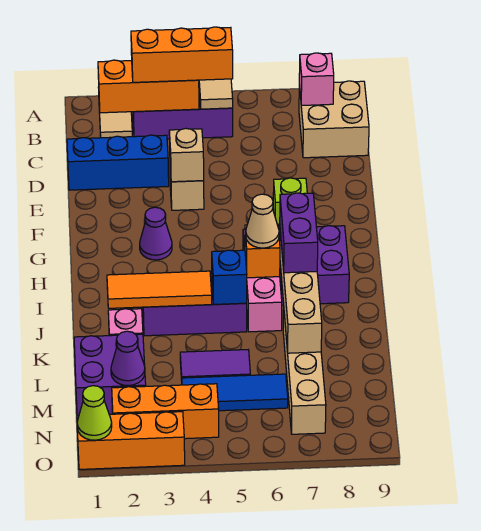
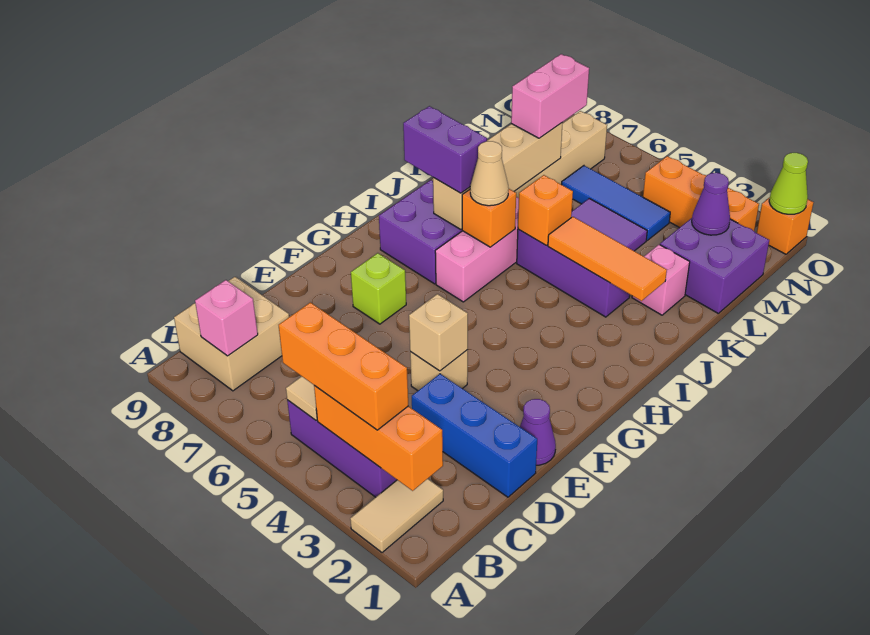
purple 1x1 cone [140,207,172,260] -> purple 1x1 cone moved to [520,399,556,465]
purple 1x2 brick [280,193,318,273] -> purple 1x2 brick turned to [403,106,487,193]
blue 1x1 brick [212,250,247,304] -> orange 1x1 brick [518,175,573,245]
none -> pink 1x2 brick [511,54,589,138]
orange 1x3 brick [77,412,185,469] -> orange 1x1 brick [757,197,814,254]

